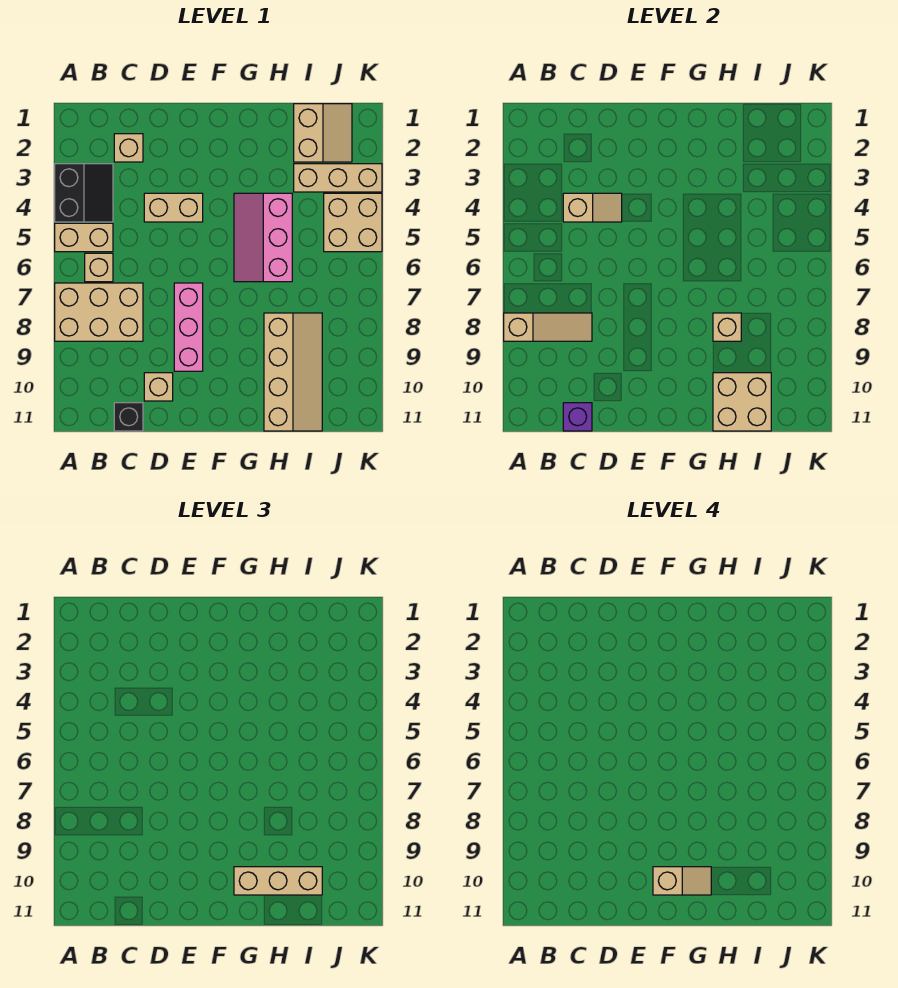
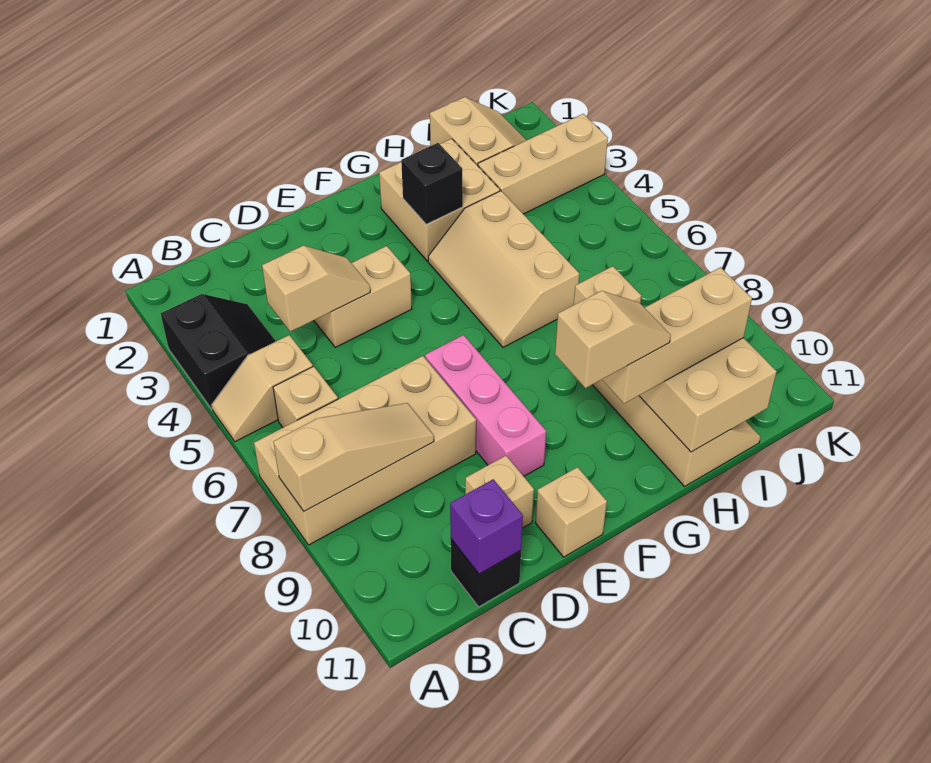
tan 1x2 brick [55,223,113,252] -> tan 1x2 slope [212,335,313,442]
tan 2x3 brick [55,283,143,341] -> tan 2x4 brick [254,356,476,545]
tan 1x1 brick [114,134,143,162] -> tan 1x1 brick moved to [536,467,607,557]
none -> black 1x1 brick [401,143,463,224]
pink 2x3 slope [234,193,292,282] -> tan 2x3 slope [428,191,579,347]
tan 2x2 brick [324,193,382,252] -> tan 2x2 brick moved to [379,139,500,261]

